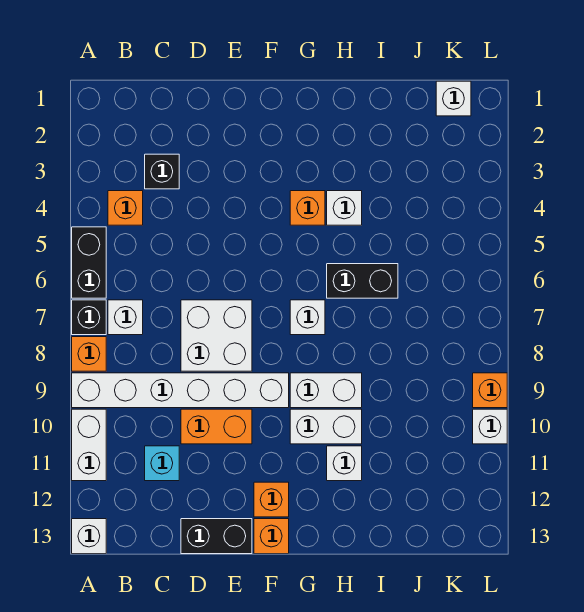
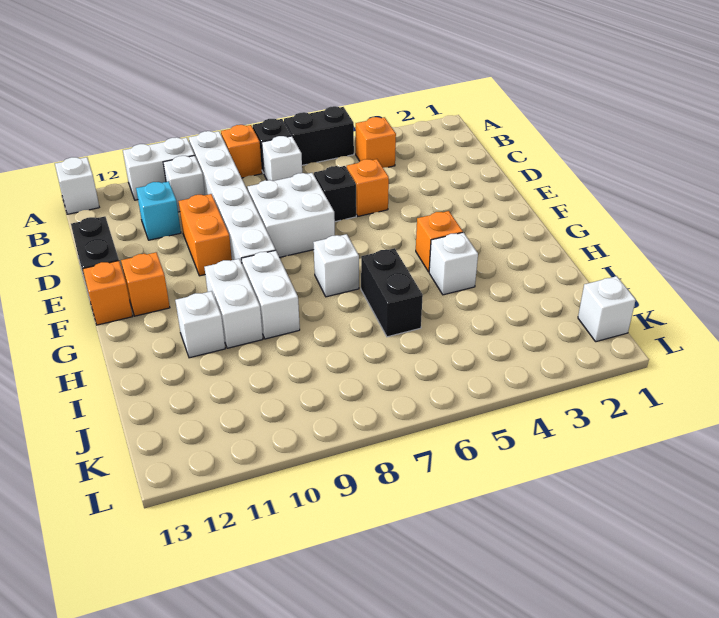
black 1x1 brick [145,154,179,189] -> black 1x1 brick moved to [314,166,356,222]
orange 1x1 brick [473,373,507,408] -> orange 1x1 brick moved to [347,159,389,216]
white 1x1 brick [473,409,507,444] -> white 1x1 brick moved to [163,156,205,212]

